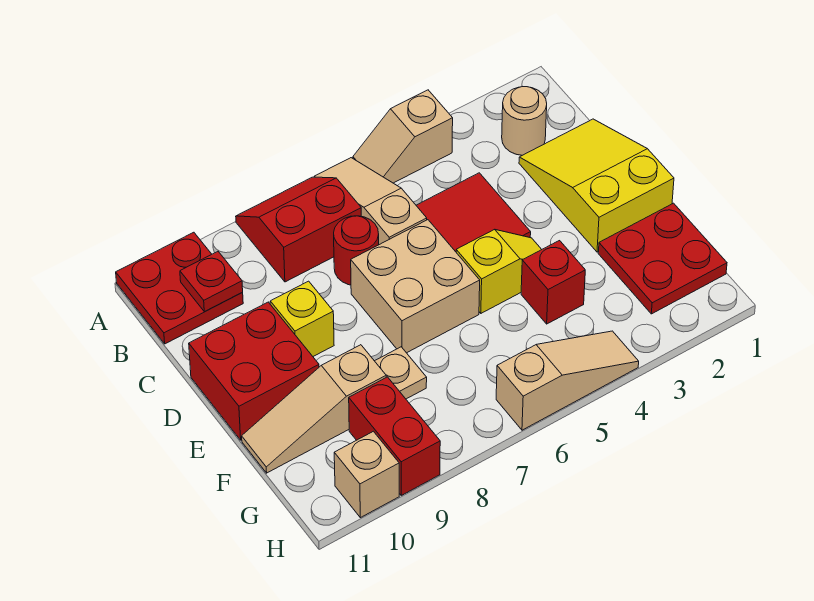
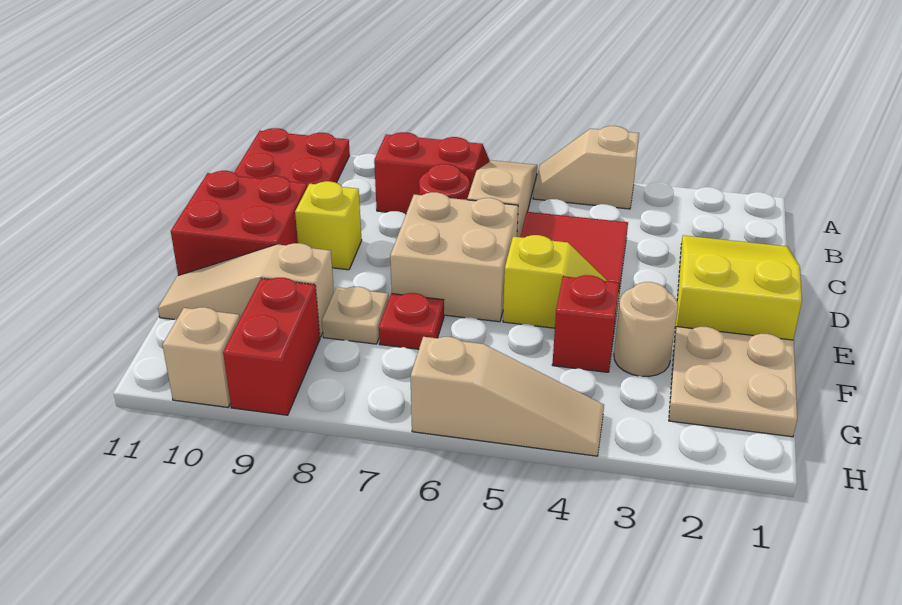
tan 1x1 round brick [502,87,547,155] -> tan 1x1 round brick moved to [614,282,678,377]
red 1x1 plate [180,252,243,312] -> red 1x1 plate moved to [379,293,444,349]
red 2x2 plate [598,203,727,314] -> tan 2x2 plate [669,327,797,437]

